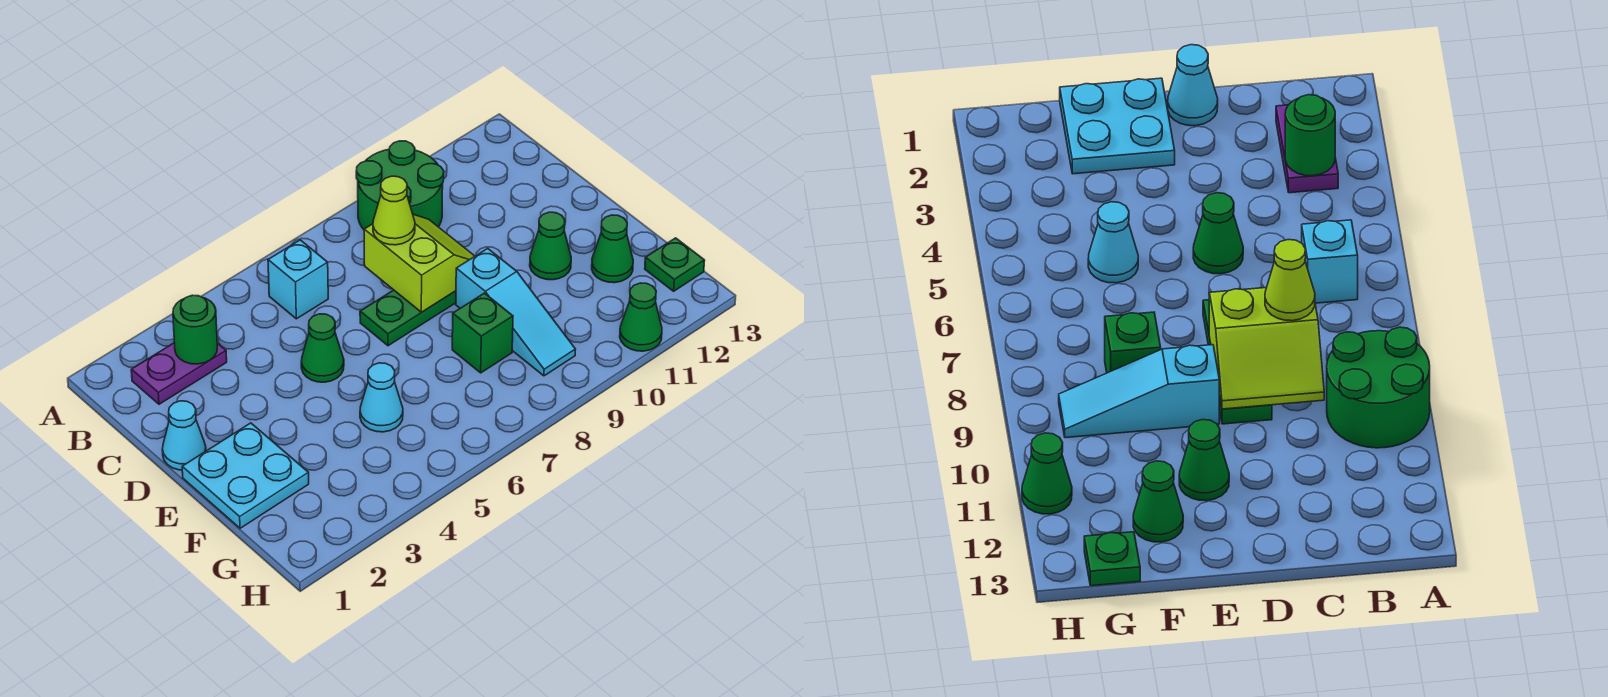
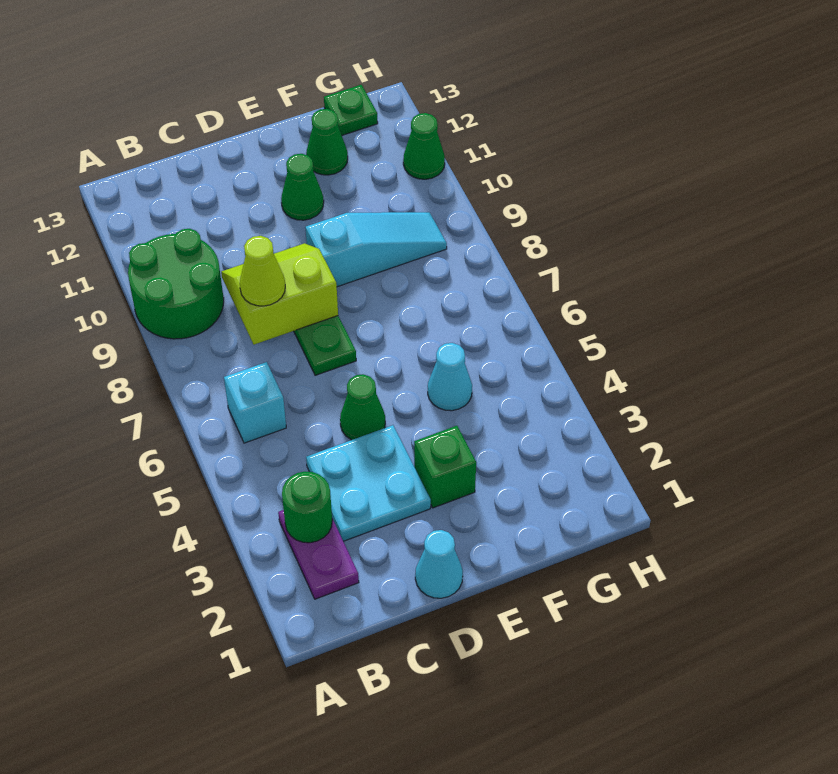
cyan 2x2 plate [182,423,309,528] -> cyan 2x2 plate moved to [306,425,431,541]
green 1x1 brick [452,293,513,373] -> green 1x1 brick moved to [414,426,476,508]

